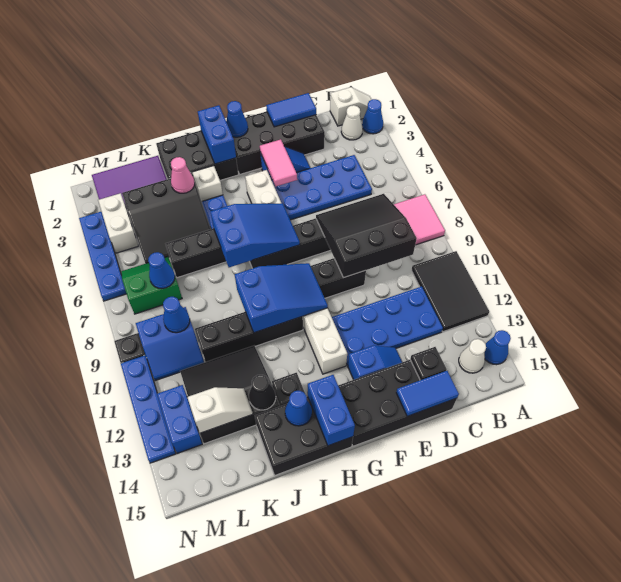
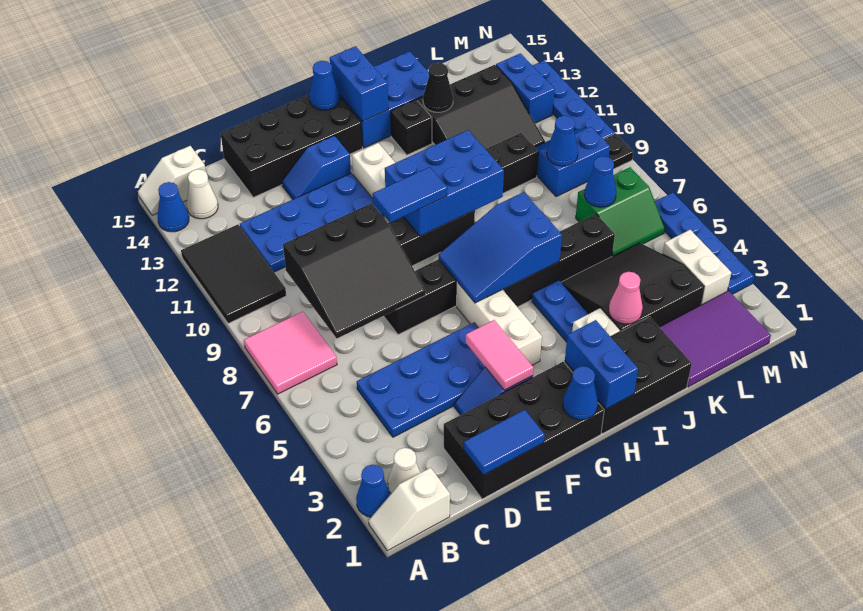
black 1x1 plate [410,347,447,380] -> none
blue 1x2 tile [396,371,459,416] -> blue 1x2 tile moved to [373,167,447,223]
blue 2x3 slope [235,263,328,333] -> blue 2x3 brick [385,130,504,236]
black 2x3 brick [255,396,353,475] -> blue 2x3 brick [339,51,429,148]
blue 1x1 cone [285,391,312,426] -> blue 1x1 cone moved to [309,61,339,110]
white 1x2 slope [187,387,253,433] -> white 1x2 slope moved to [138,146,206,215]

